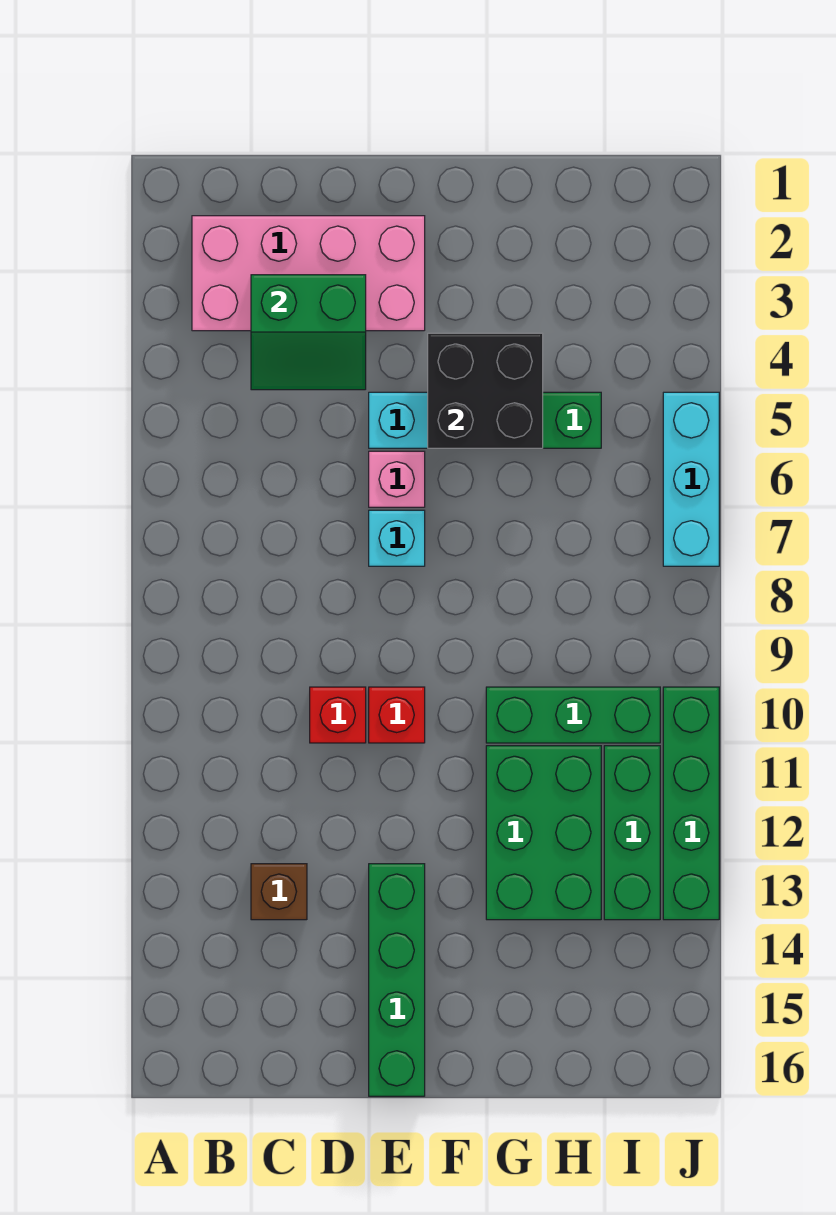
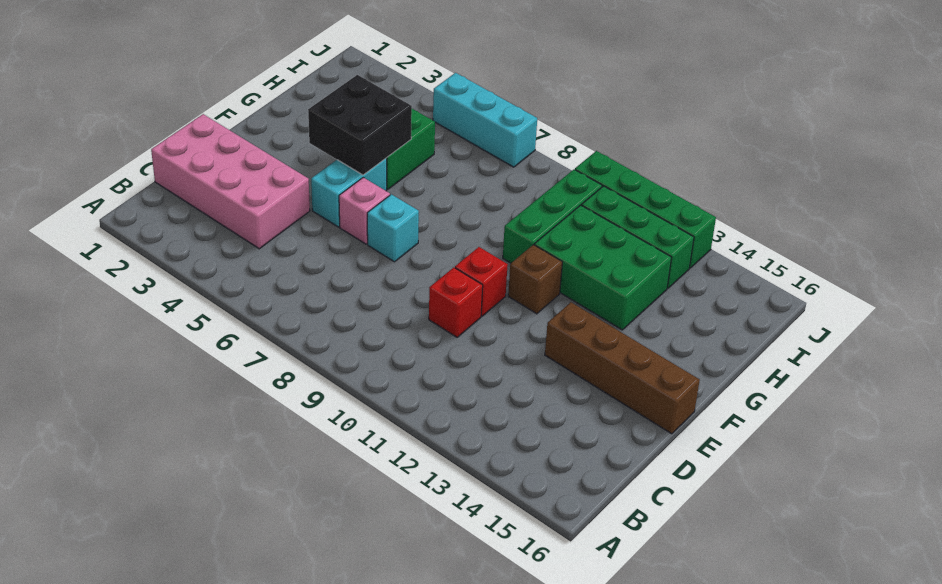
pink 2x4 brick [192,216,425,331] -> pink 2x4 brick turned to [151,114,310,249]
green 2x2 slope [251,275,366,390] -> none
brown 1x1 brick [251,864,307,920] -> brown 1x1 brick moved to [508,245,562,314]
green 1x4 brick [369,864,425,1096] -> brown 1x4 brick [545,302,700,434]

